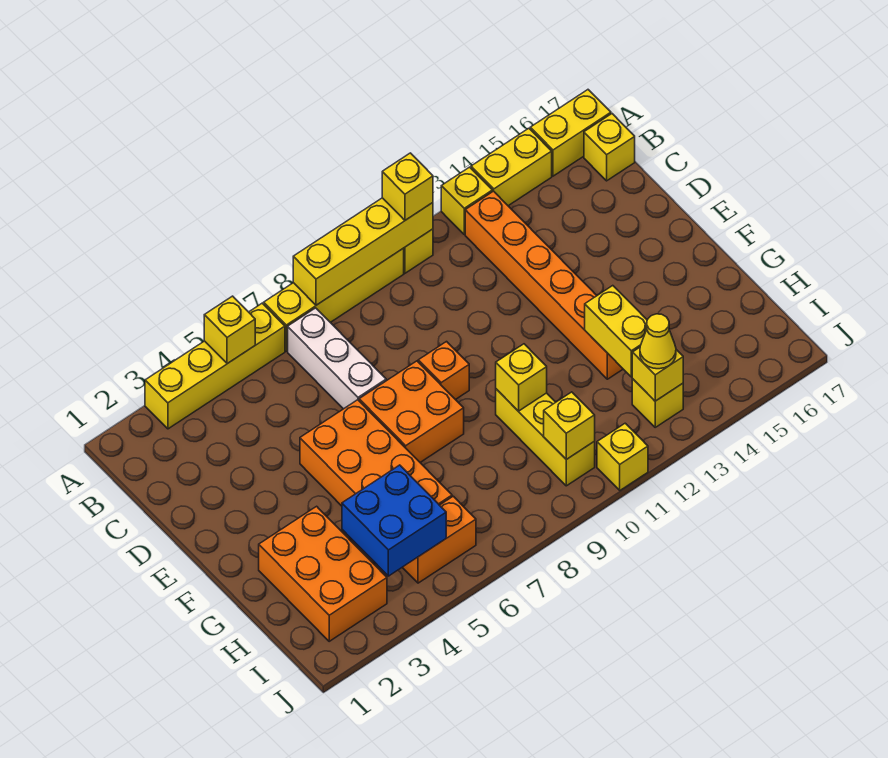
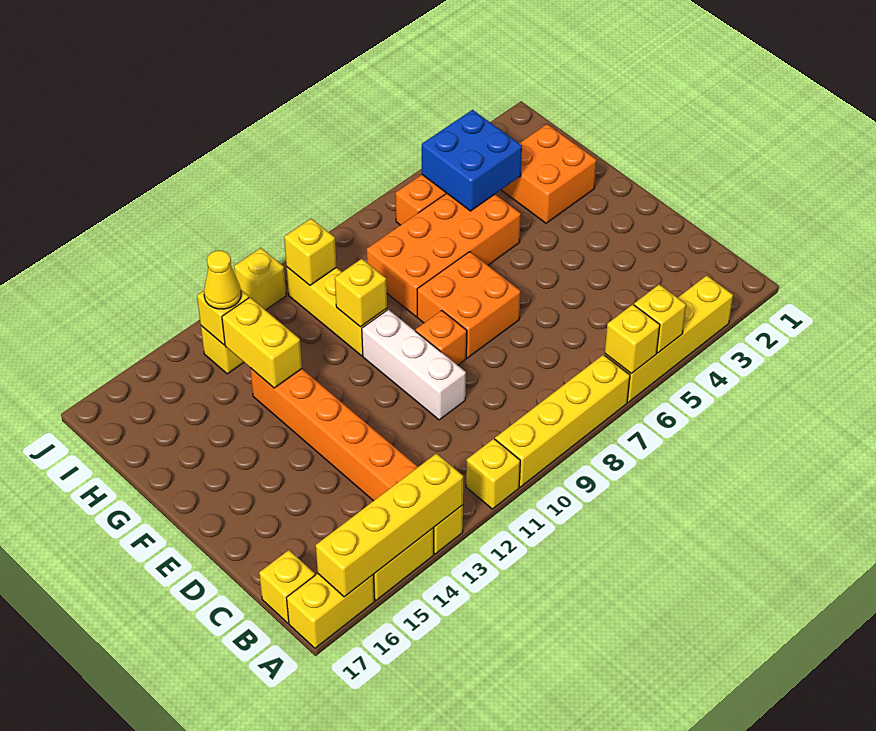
yellow 1x4 brick [293,198,433,305] -> yellow 1x4 brick moved to [316,453,463,597]
yellow 1x1 brick [382,153,433,220] -> yellow 1x1 brick moved to [605,304,660,374]
white 1x3 brick [288,308,386,409] -> white 1x3 brick moved to [362,310,466,420]
orange 2x4 brick [300,400,452,506] -> orange 2x4 brick turned to [367,193,521,317]
orange 2x3 brick [259,506,387,641] -> orange 2x2 brick [502,124,597,223]

